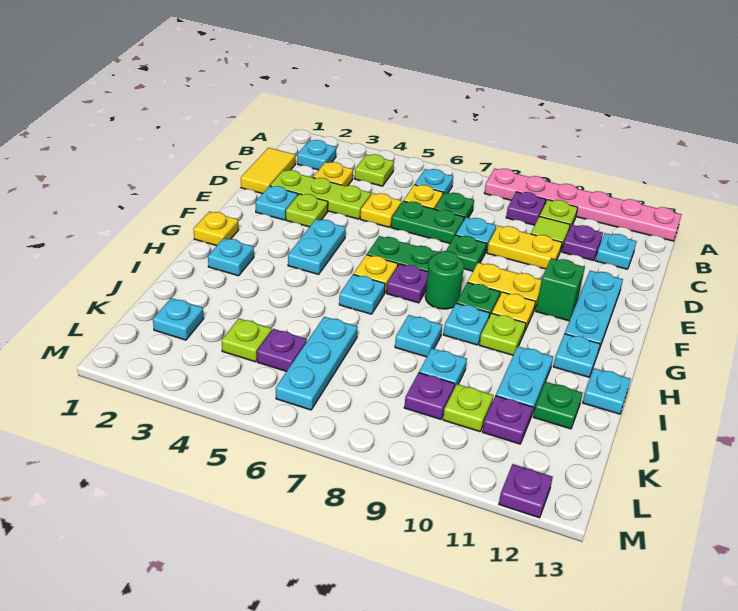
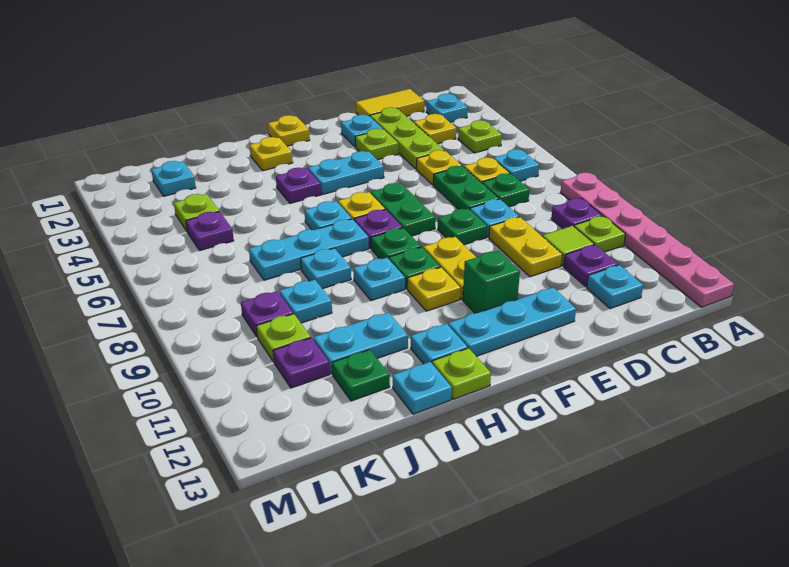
green 1x1 round brick [425,251,464,309] -> green 1x1 plate [371,228,421,259]
cyan 1x1 plate [208,238,254,276] -> yellow 1x1 plate [250,137,293,171]
lime 1x1 plate [480,313,526,355] -> lime 1x1 plate moved to [432,348,491,399]
cyan 1x3 plate [276,317,358,410] -> cyan 1x3 plate moved to [249,219,369,280]
purple 1x1 plate [499,464,553,518] -> purple 1x1 plate moved to [276,168,321,203]

